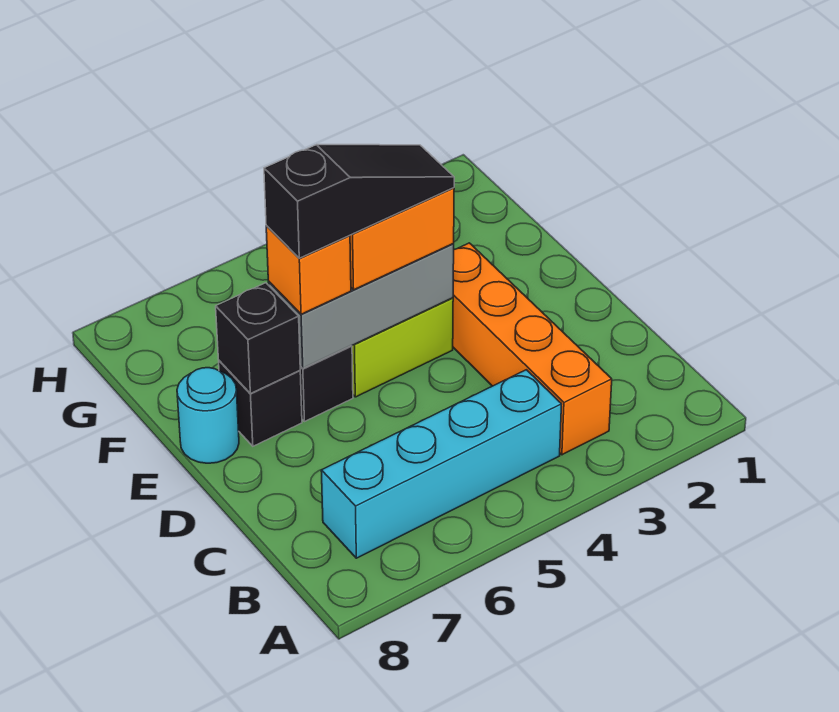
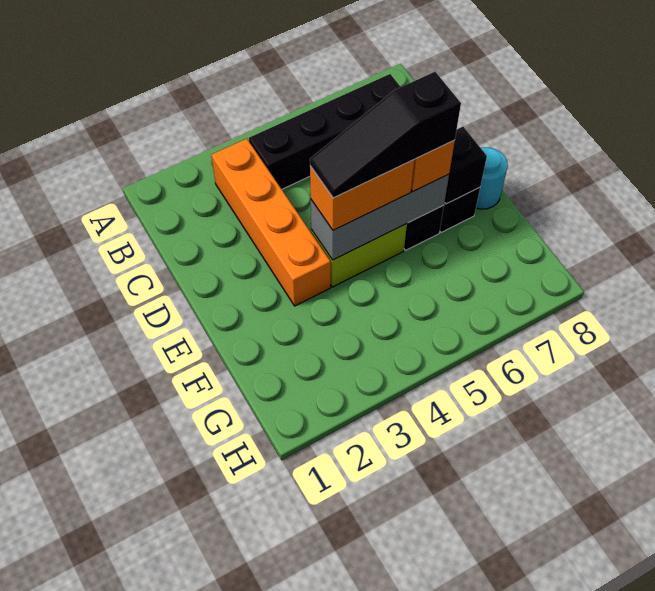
cyan 1x4 brick [321,370,562,558] -> black 1x4 brick [249,74,400,189]

